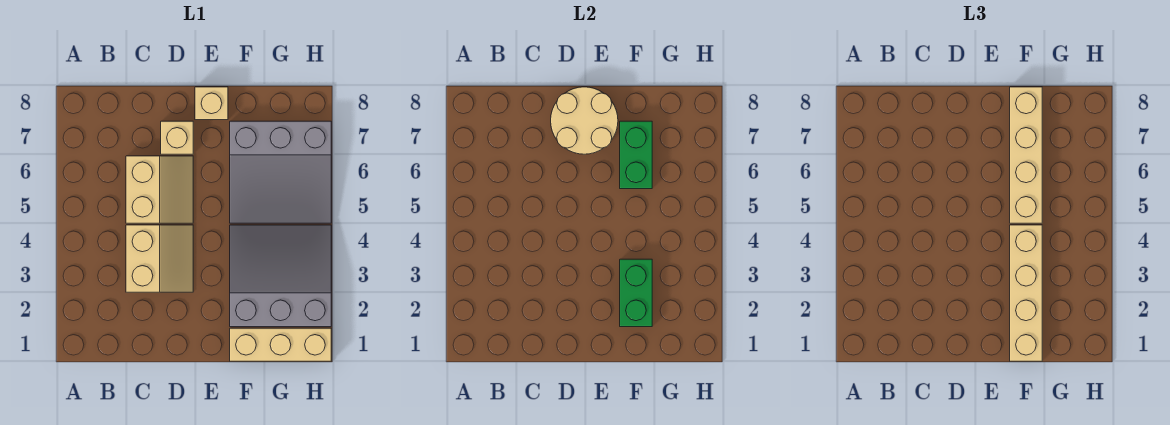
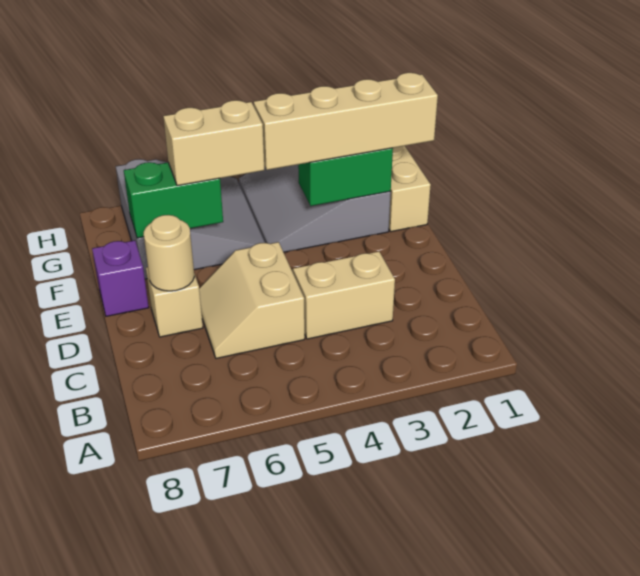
tan 2x2 slope [126,156,193,223] -> tan 2x2 slope turned to [199,242,305,358]
tan 2x2 round brick [551,87,618,154] -> tan 1x1 round brick [144,215,194,291]
tan 1x1 brick [195,87,228,120] -> purple 1x1 brick [92,240,149,316]
tan 1x4 brick [1010,87,1042,223] -> tan 1x2 brick [163,100,264,186]

